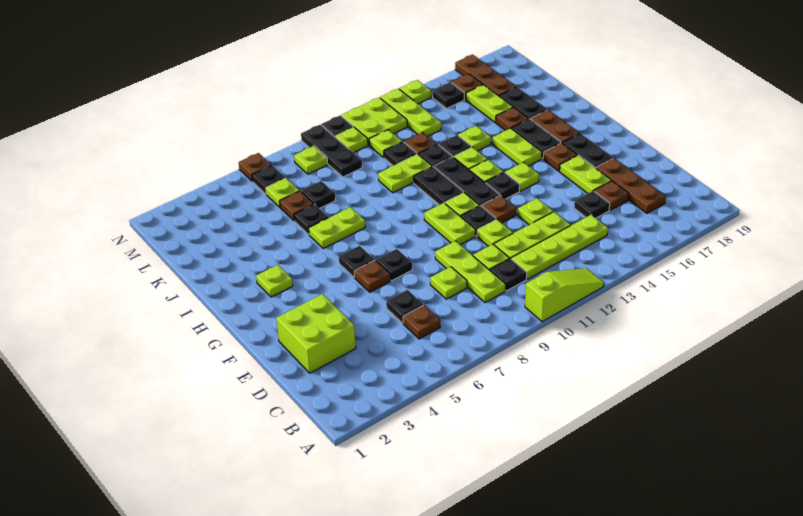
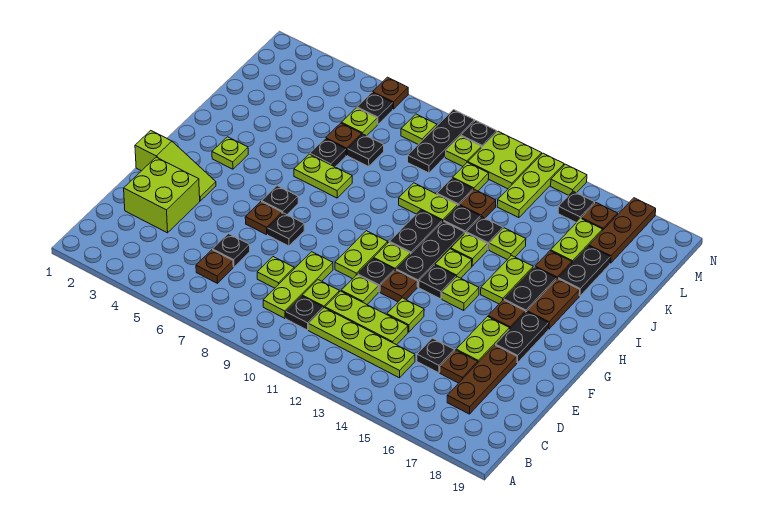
lime 1x3 slope [525,268,604,322] -> lime 1x3 slope moved to [135,131,216,201]

